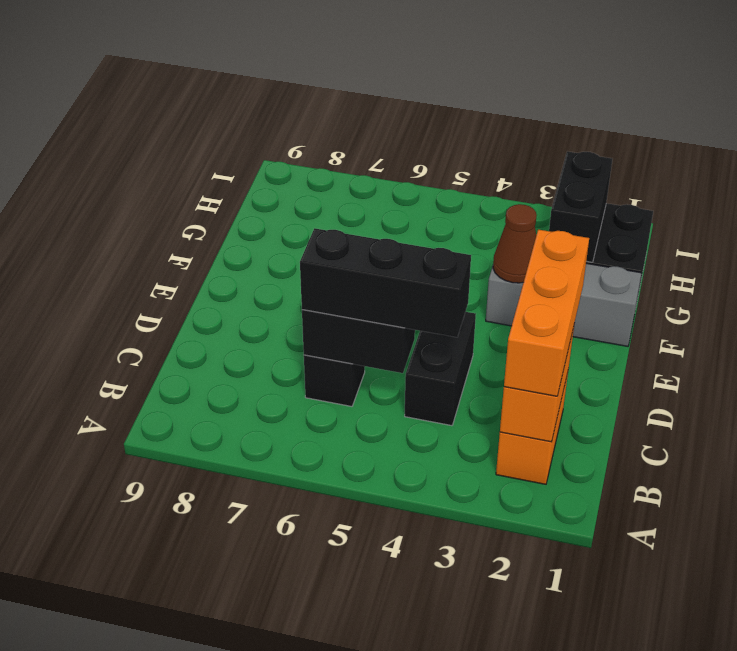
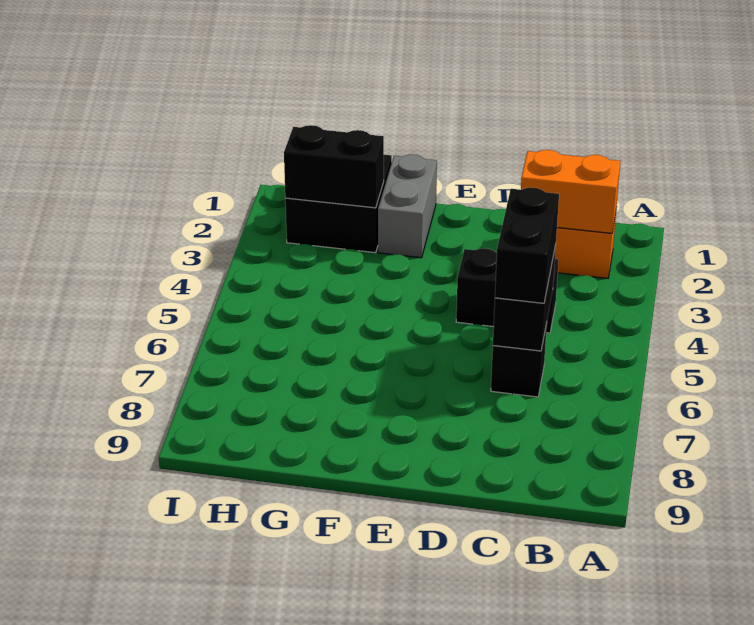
orange 1x3 brick [504,230,589,396] -> none
black 1x3 brick [300,228,471,337] -> black 1x2 brick [495,188,559,303]
grey 1x3 brick [486,263,641,346] -> grey 1x2 brick [378,154,437,258]
brown 1x1 cone [493,204,536,283] -> none

